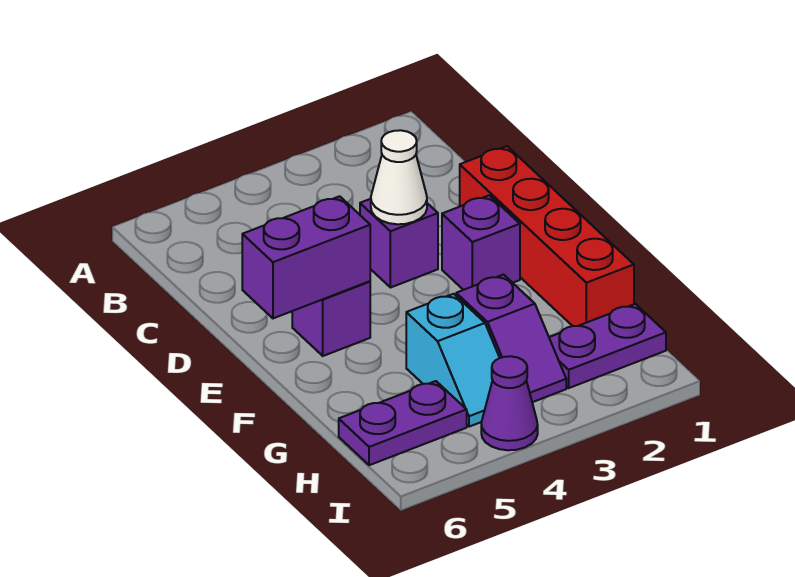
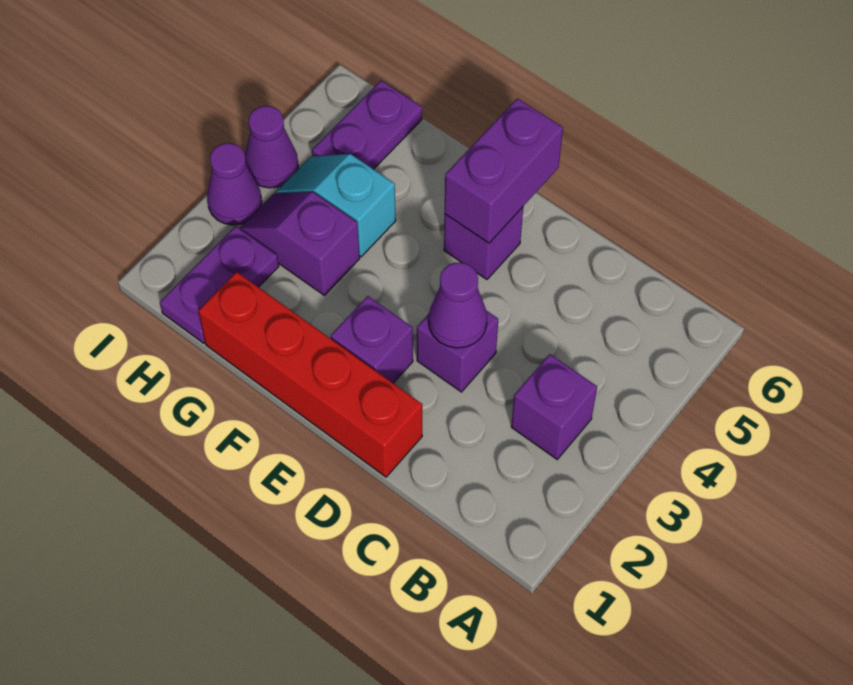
none -> purple 1x1 brick [511,354,597,459]
white 1x1 cone [371,130,427,224] -> purple 1x1 cone [429,263,487,348]
none -> purple 1x1 cone [207,143,262,225]

